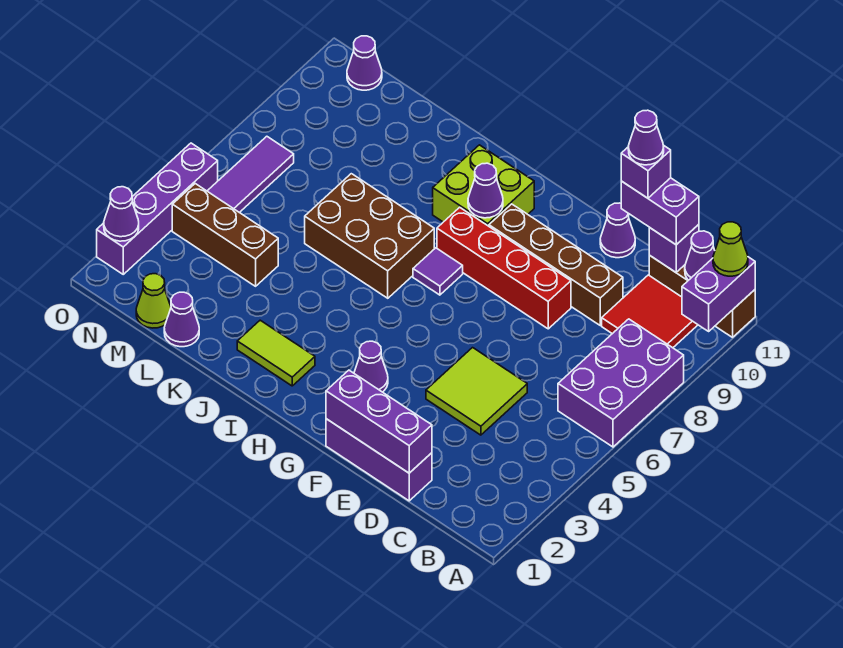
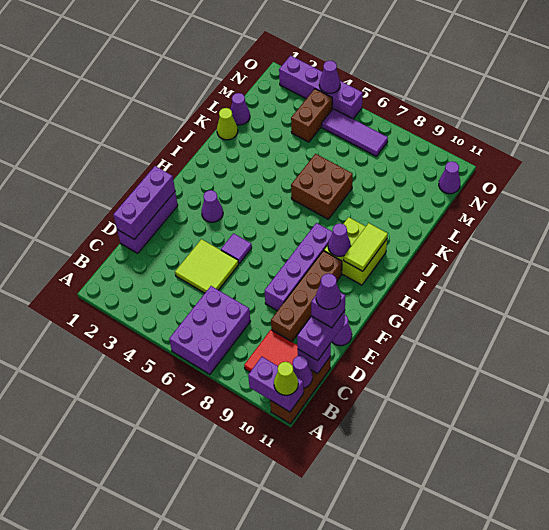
purple 2x3 brick [558,319,684,447] -> purple 2x3 brick turned to [169,286,250,374]
red 1x4 brick [437,207,571,329] -> purple 1x4 brick [265,223,333,311]
purple 1x1 tile [413,248,463,295] -> purple 1x1 tile moved to [221,233,252,263]
lime 1x2 tile [237,320,315,386] -> lime 1x2 tile moved to [344,223,388,271]
brown 2x3 brick [305,174,434,298] -> brown 2x2 brick [291,154,353,219]
brown 1x3 brick [172,184,278,286] -> brown 1x2 brick [291,89,332,142]
lime 1x1 cone [136,274,171,328] -> lime 1x1 cone moved to [217,108,238,140]
purple 1x1 cone [104,187,139,241] -> purple 1x1 cone moved to [319,61,340,93]

